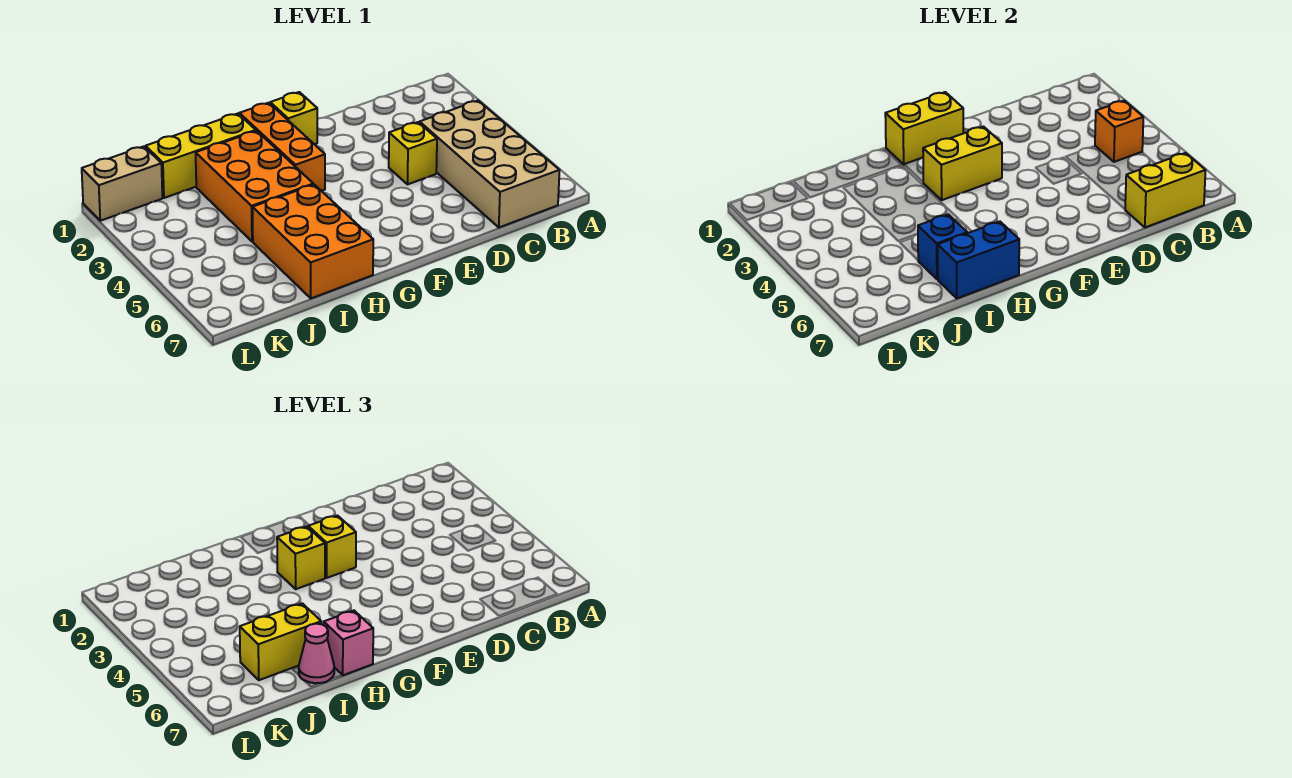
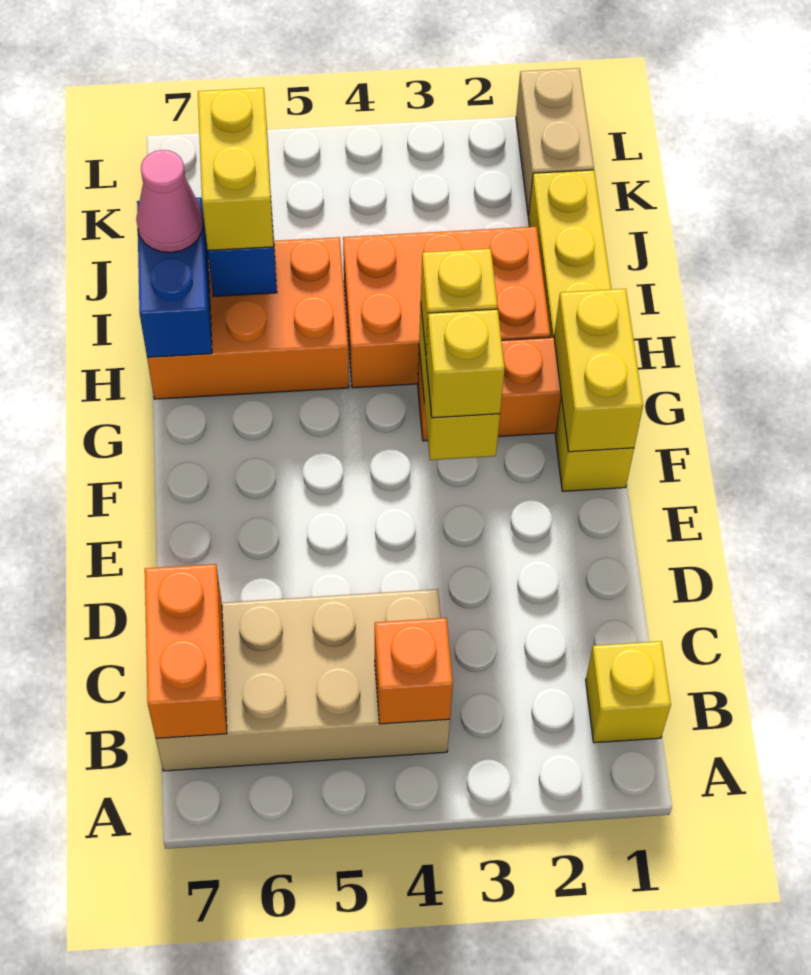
yellow 1x2 brick [1125,153,1206,227] -> orange 1x2 brick [145,564,227,738]
yellow 1x1 brick [389,122,437,184] -> yellow 1x1 brick moved to [586,641,671,743]
pink 1x1 brick [324,611,373,675] -> none

